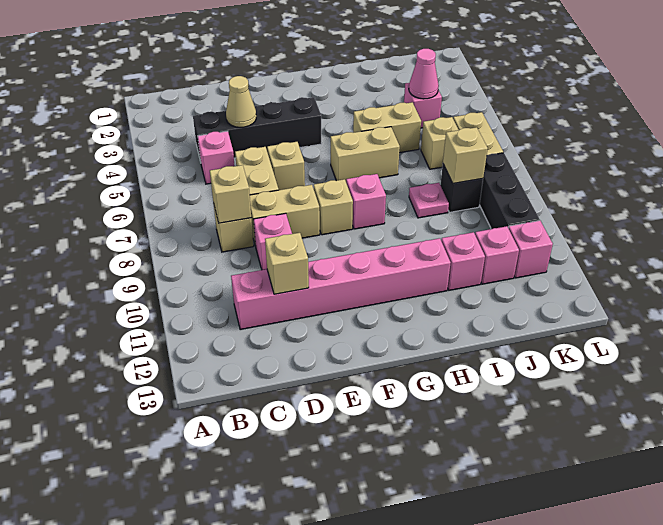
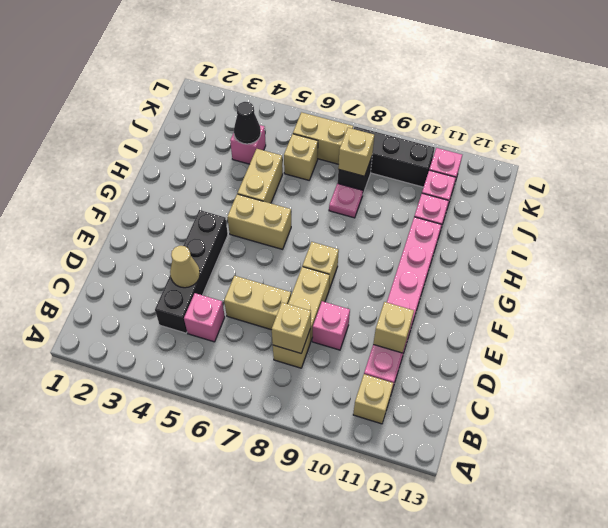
tan 1x1 brick [267,142,305,190] -> tan 1x1 brick moved to [353,374,393,424]
tan 1x2 brick [331,127,400,181] -> tan 1x2 brick turned to [227,194,291,249]
pink 1x1 brick [346,174,386,229] -> none
pink 1x1 cone [409,49,439,99] -> black 1x1 cone [234,102,261,144]

